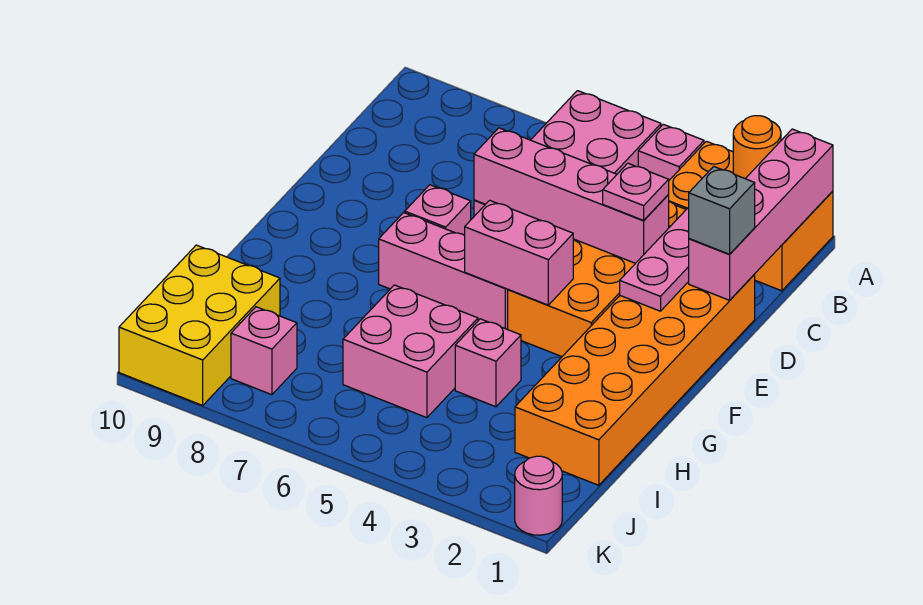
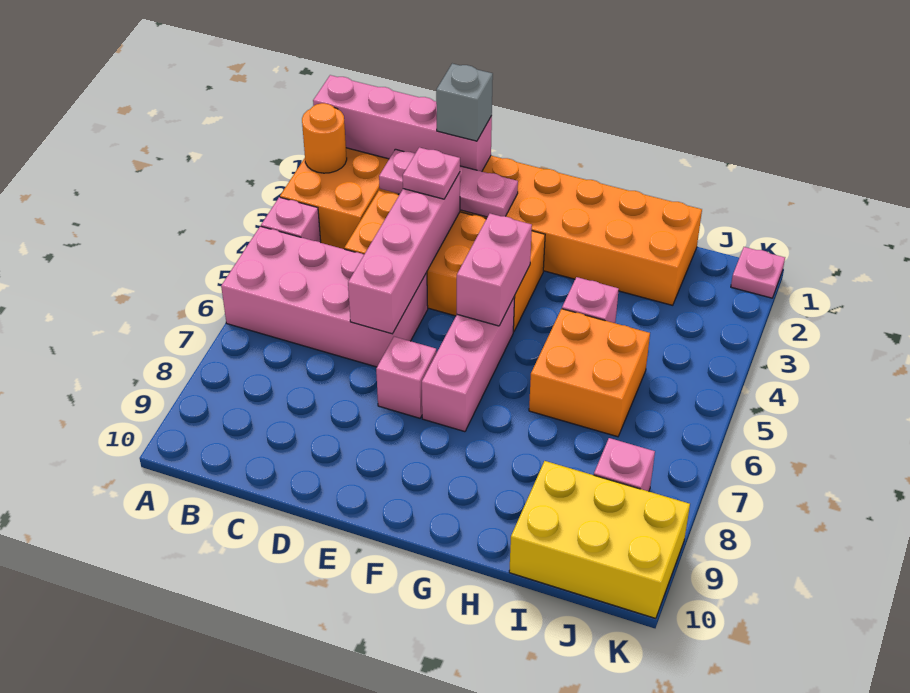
pink 2x2 brick [343,285,478,418] -> orange 2x2 brick [529,309,650,437]
pink 1x1 round brick [515,456,562,535] -> pink 1x1 plate [731,247,785,298]

